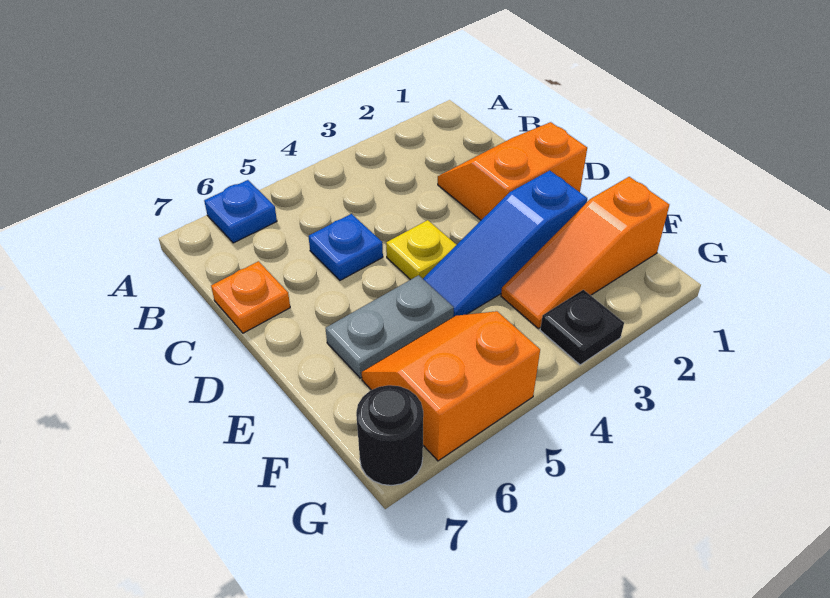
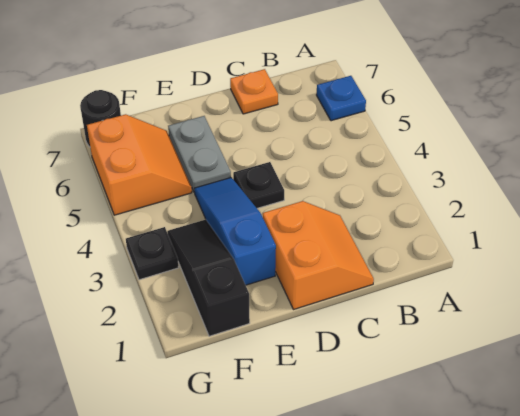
blue 1x1 plate [308,214,383,280] -> none
yellow 1x1 plate [386,220,456,280] -> black 1x1 plate [233,162,284,208]
orange 1x3 slope [501,177,669,328] -> black 1x3 slope [167,220,250,336]

